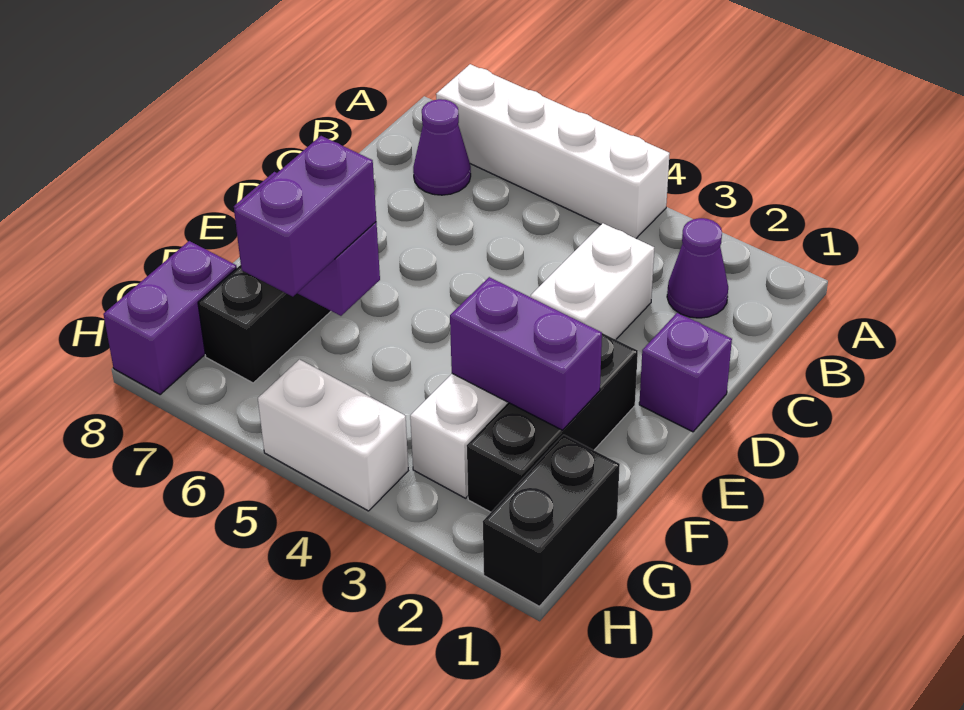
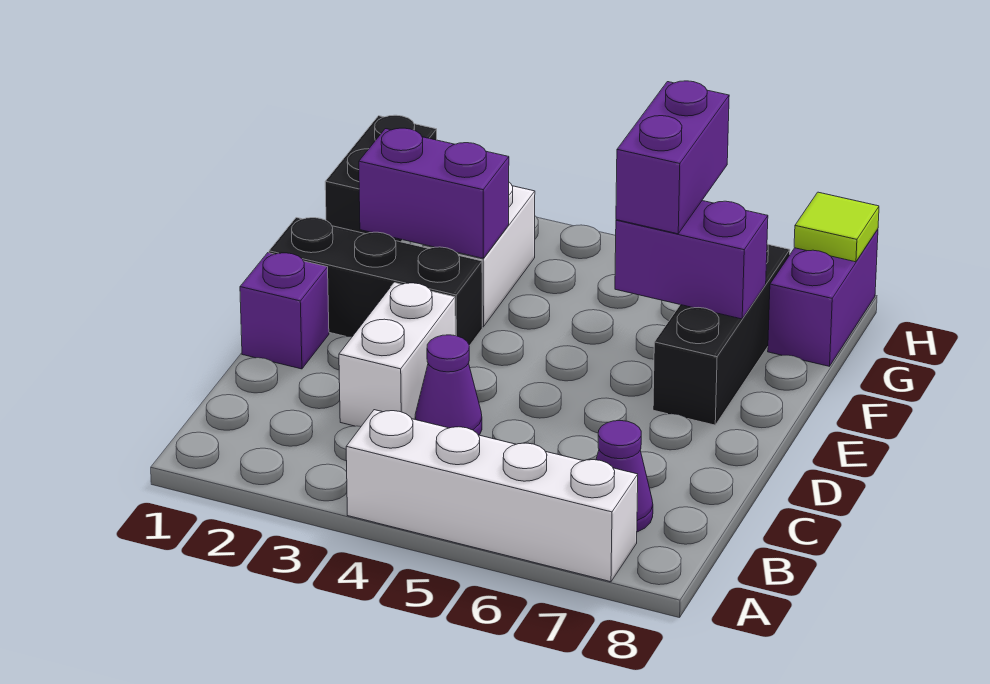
purple 1x1 cone [667,218,728,318] -> purple 1x1 cone moved to [415,335,482,435]
black 1x3 brick [467,333,638,512] -> black 1x3 brick turned to [269,218,482,346]
white 1x2 brick [258,359,408,511] -> none
none -> lime 1x1 tile [794,192,879,262]

